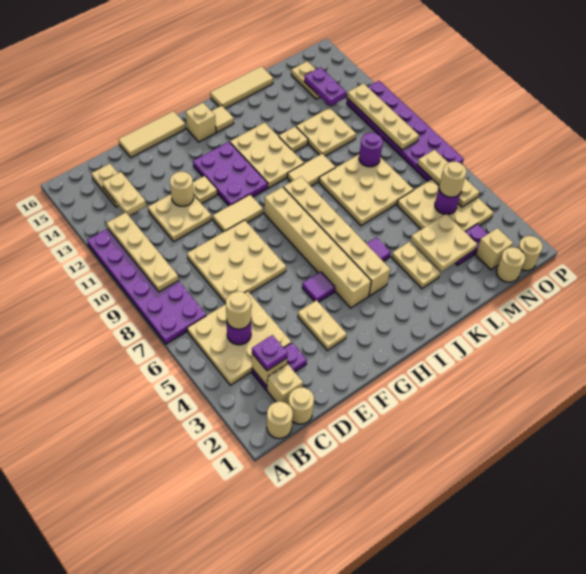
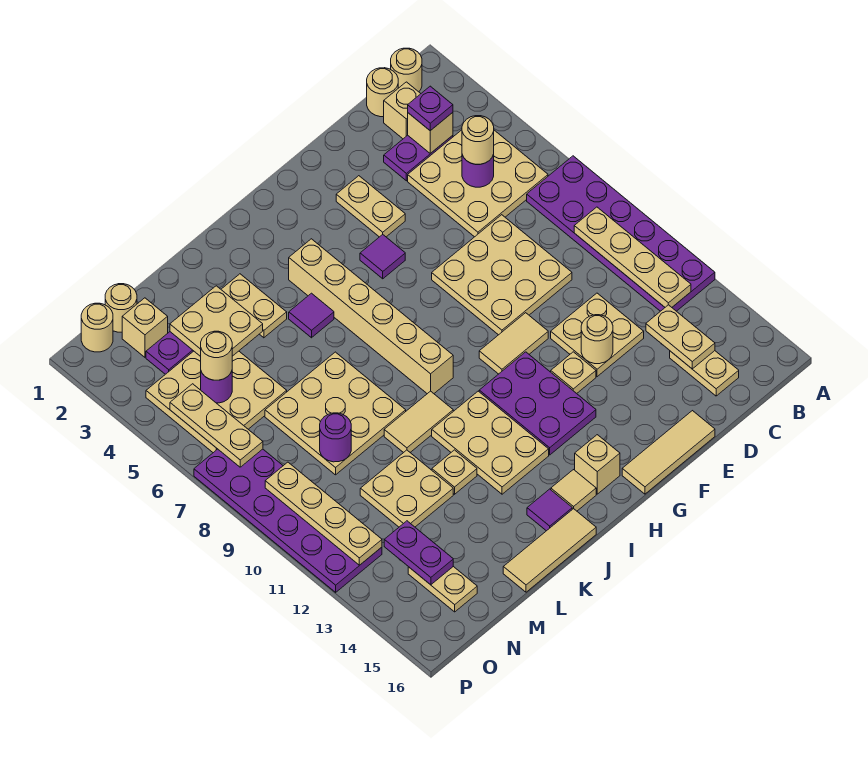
tan 1x6 brick [264,187,371,308] -> none
none -> purple 1x1 tile [527,489,572,531]

